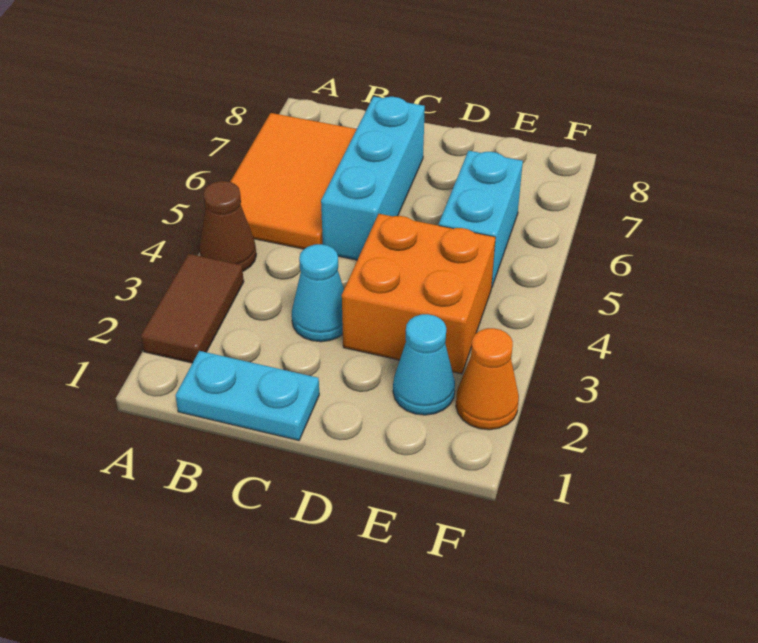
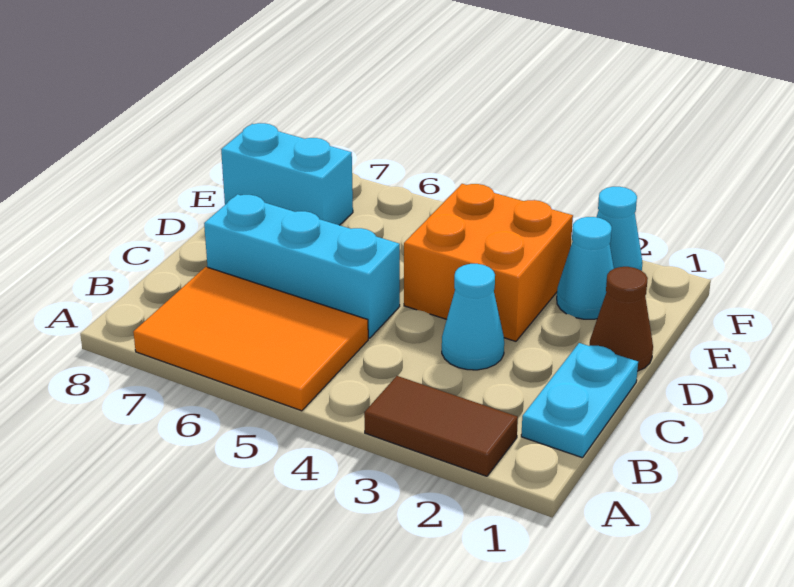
brown 1x1 cone [199,181,256,271] -> brown 1x1 cone moved to [590,267,653,371]
cyan 1x2 brick [439,151,523,288] -> cyan 1x2 brick moved to [221,123,353,225]
orange 1x1 cone [456,328,519,430] -> cyan 1x1 cone [597,187,642,271]

